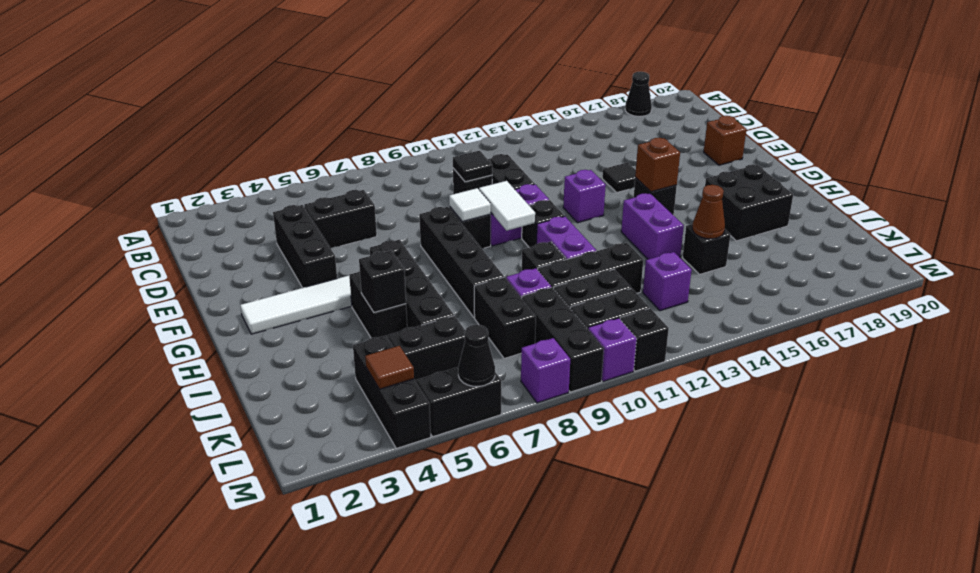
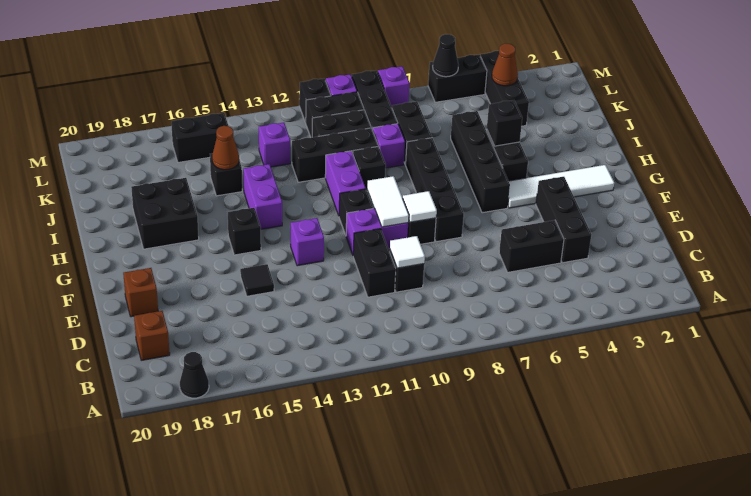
black 1x1 tile [453,151,492,182] -> white 1x1 tile [390,236,425,268]
brown 1x1 brick [635,138,680,192] -> brown 1x1 brick moved to [134,311,170,360]
black 1x2 brick [388,316,465,383] -> black 1x2 brick moved to [171,113,228,162]
brown 1x1 tile [365,346,414,389] -> brown 1x1 cone [492,43,518,86]

